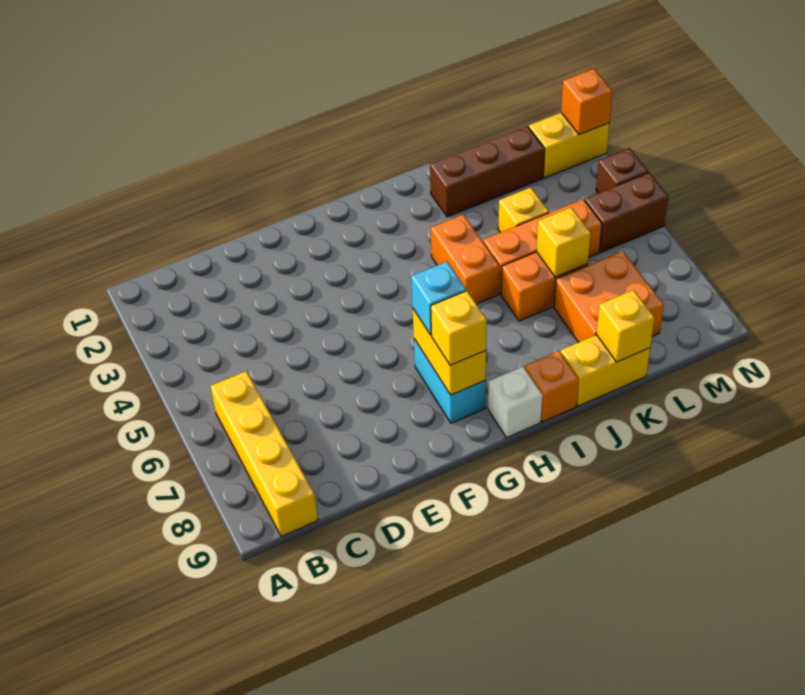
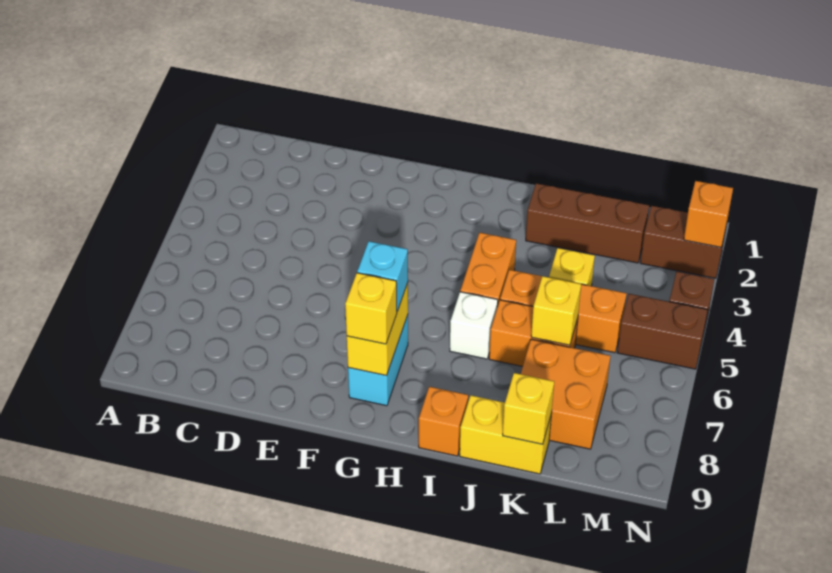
yellow 1x4 brick [211,371,318,537] -> none
white 1x1 brick [488,367,542,438] -> white 1x1 brick moved to [450,292,498,359]
yellow 1x2 brick [529,113,609,178] -> brown 1x2 brick [640,206,726,278]

